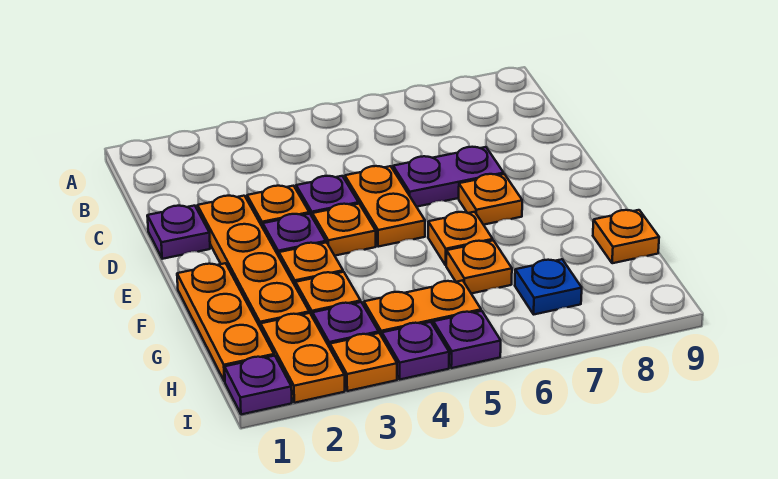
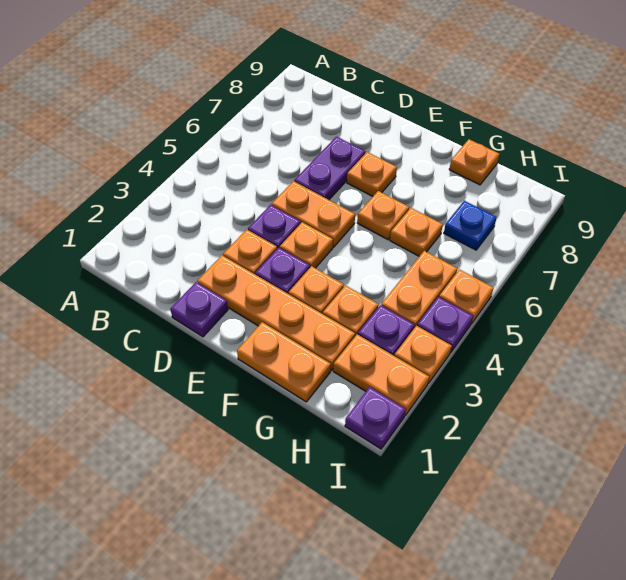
orange 1x3 plate [177,263,274,382] -> orange 1x2 plate [237,322,331,402]
purple 1x1 plate [433,311,501,368] -> orange 1x1 plate [439,269,494,323]

